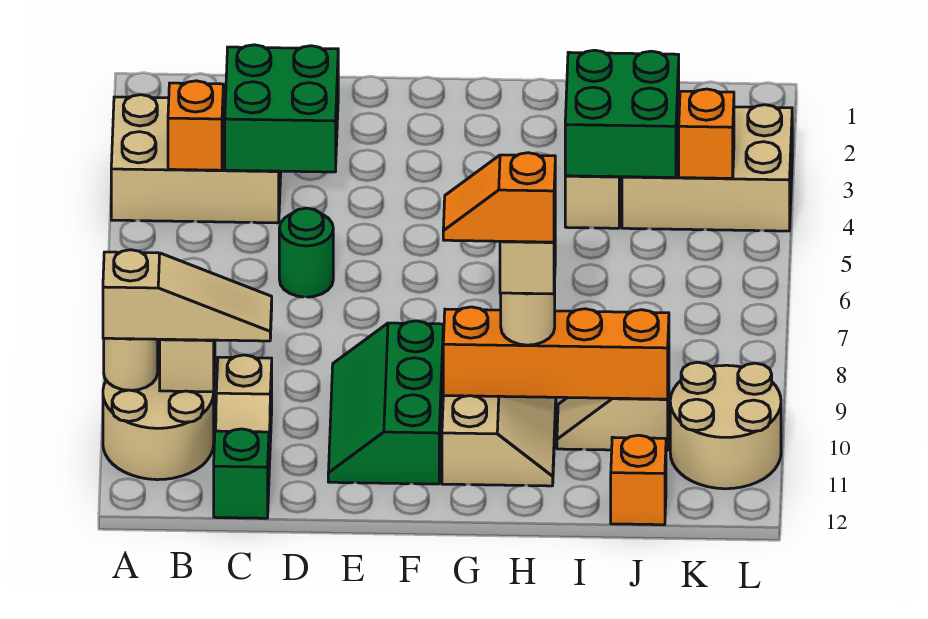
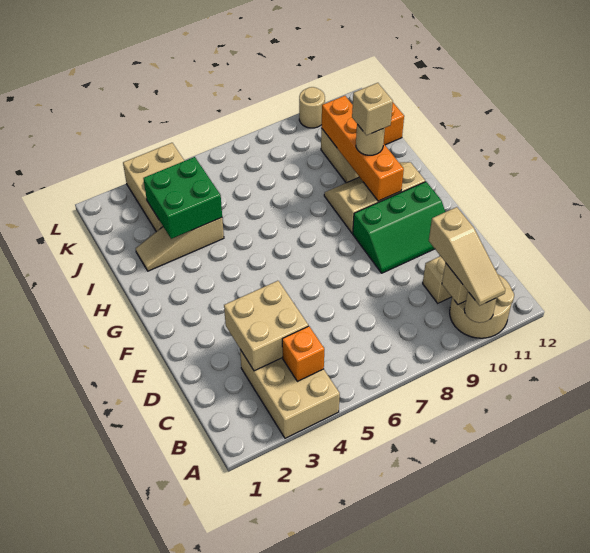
tan 1x3 slope [103,250,272,341] -> tan 1x3 slope turned to [429,207,505,306]
green 2x2 brick [225,45,338,172] -> tan 2x2 brick [224,281,308,371]
green 1x1 brick [214,429,269,518] -> none
green 1x1 round brick [279,208,333,297] -> none
orange 1x2 slope [443,153,555,242] -> none
orange 1x1 brick [679,89,734,178] -> none
tan 2x2 round brick [670,362,781,489] -> tan 1x1 round brick [299,87,325,128]

